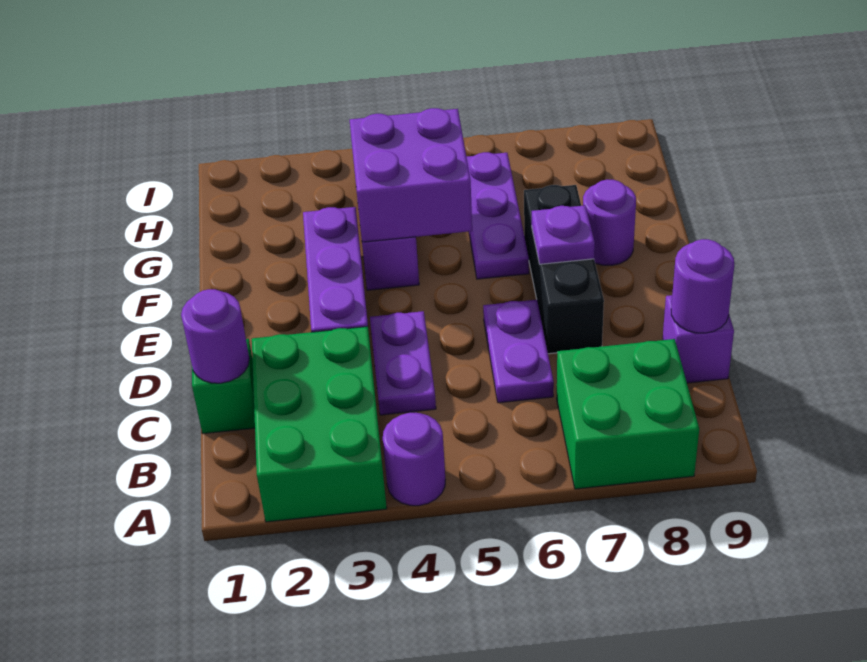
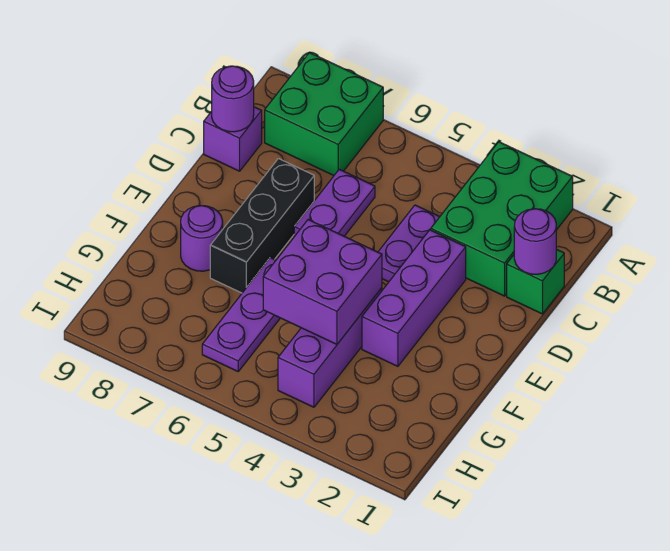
purple 1x1 round brick [383,412,445,506] -> none
purple 1x1 plate [532,205,595,264] -> none

